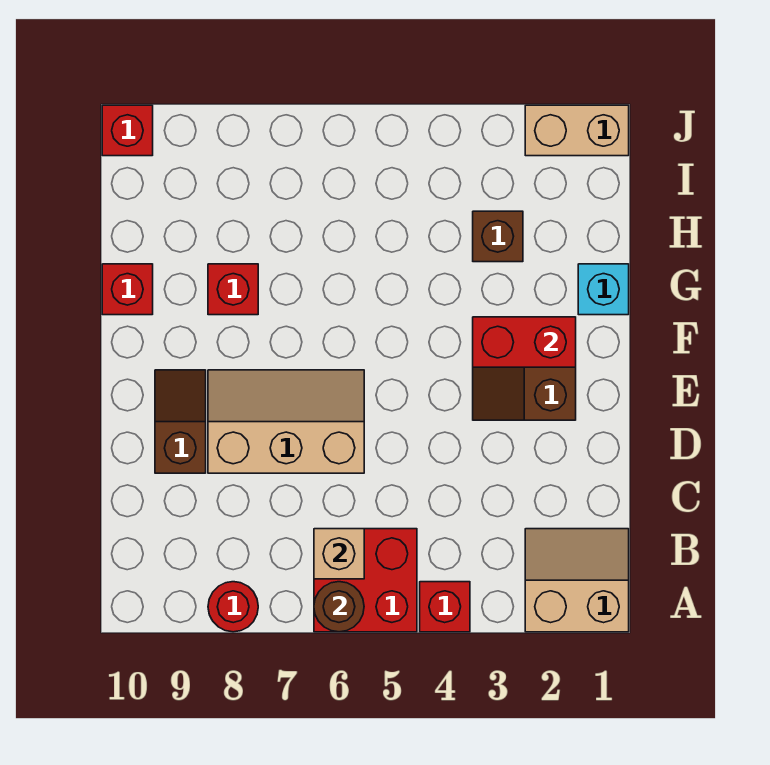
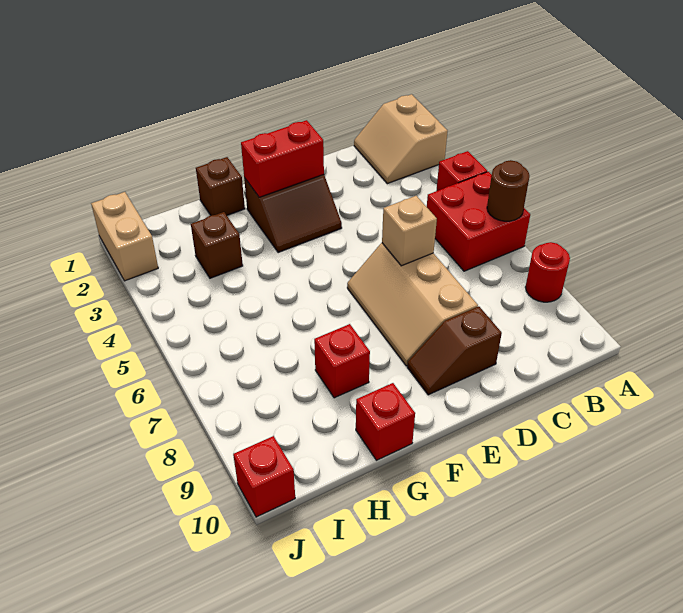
tan 1x1 brick [314,529,364,579] -> tan 1x1 brick moved to [382,196,437,266]
red 1x2 brick [473,317,576,367] -> red 1x2 brick turned to [241,120,324,197]
cyan 1x1 brick [578,264,629,315] -> brown 1x1 brick [196,157,245,216]

